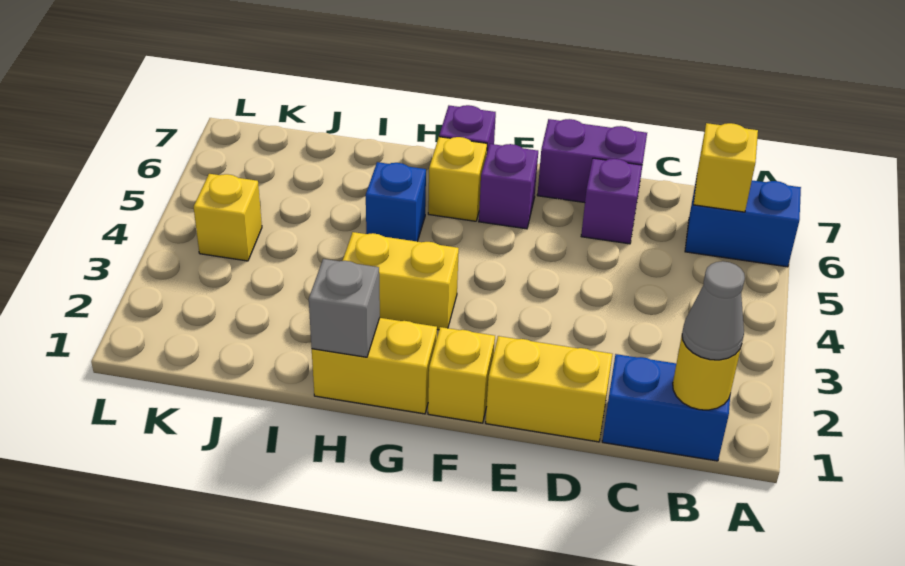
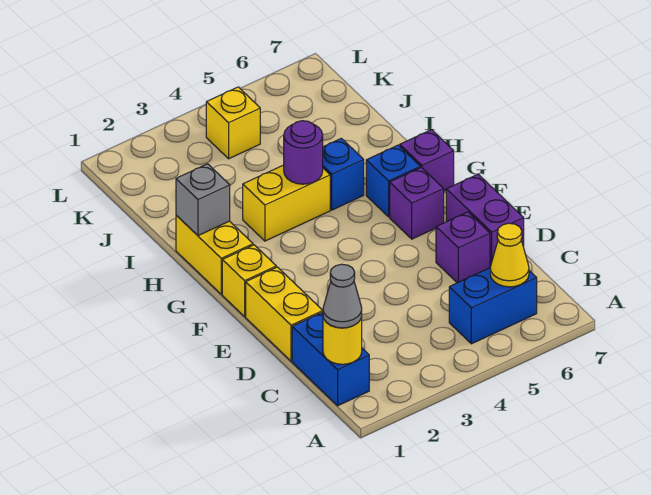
blue 1x2 brick [685,177,801,267] -> blue 1x2 brick turned to [449,268,537,344]
yellow 1x1 brick [693,123,758,212] -> yellow 1x1 cone [490,223,529,287]
yellow 1x2 brick [343,232,459,330] -> yellow 1x2 brick turned to [243,165,330,241]
yellow 1x1 brick [428,137,487,221] -> blue 1x1 brick [366,145,420,217]
none -> purple 1x1 round brick [284,121,323,184]

